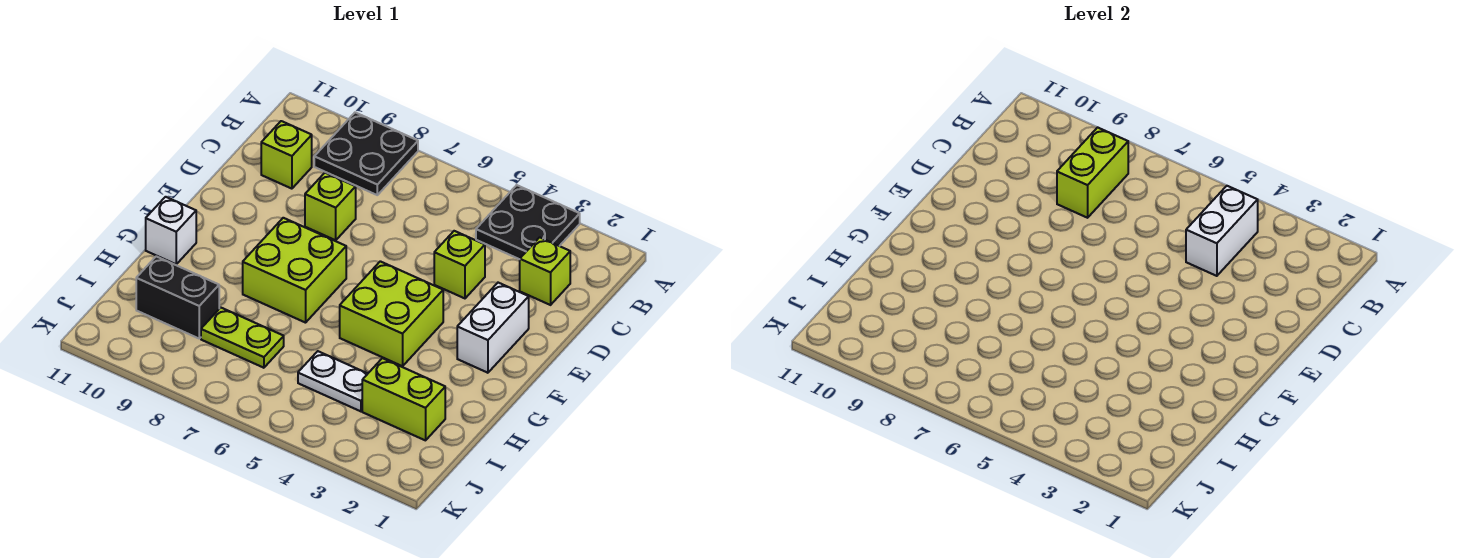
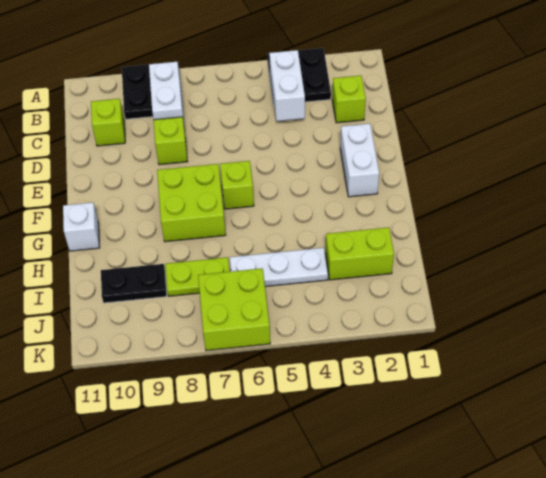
lime 1x2 brick [1057,127,1128,218] -> white 1x2 brick [149,62,184,123]
lime 1x1 brick [434,231,485,298] -> lime 1x1 brick moved to [220,161,254,209]
lime 2x2 brick [340,261,443,366] -> lime 2x2 brick moved to [198,269,270,351]
white 1x2 plate [298,351,368,411] -> white 1x3 plate [230,248,328,287]
black 1x2 brick [136,256,219,338] -> black 1x2 plate [101,264,167,303]

